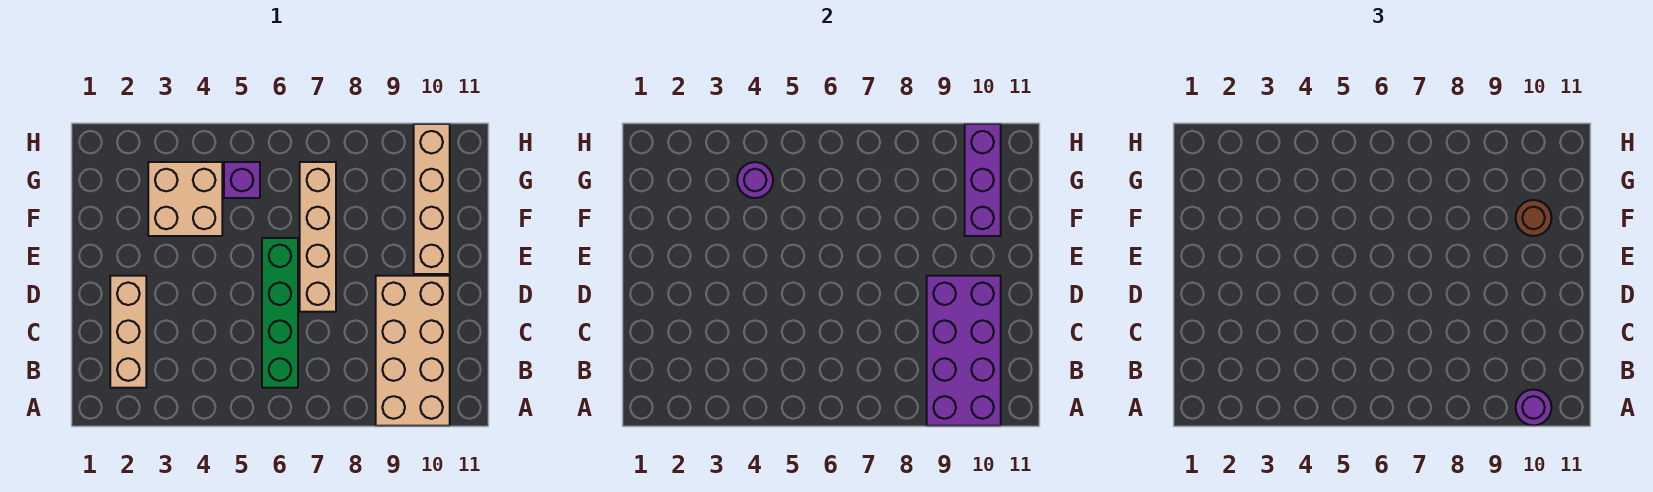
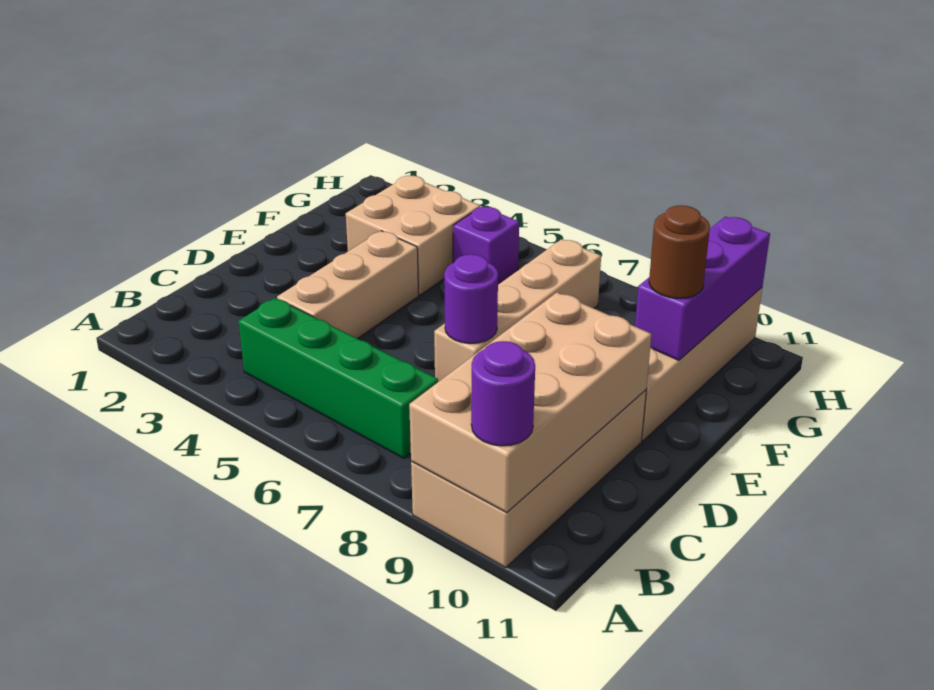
purple 2x4 brick [927,276,1001,426] -> tan 2x4 brick [409,293,651,513]
tan 1x3 brick [110,276,146,388] -> tan 1x3 brick moved to [277,231,419,339]
green 1x4 brick [262,238,298,388] -> green 1x4 brick turned to [238,298,438,458]
purple 1x1 round brick [737,162,773,198] -> purple 1x1 round brick moved to [444,254,498,343]

